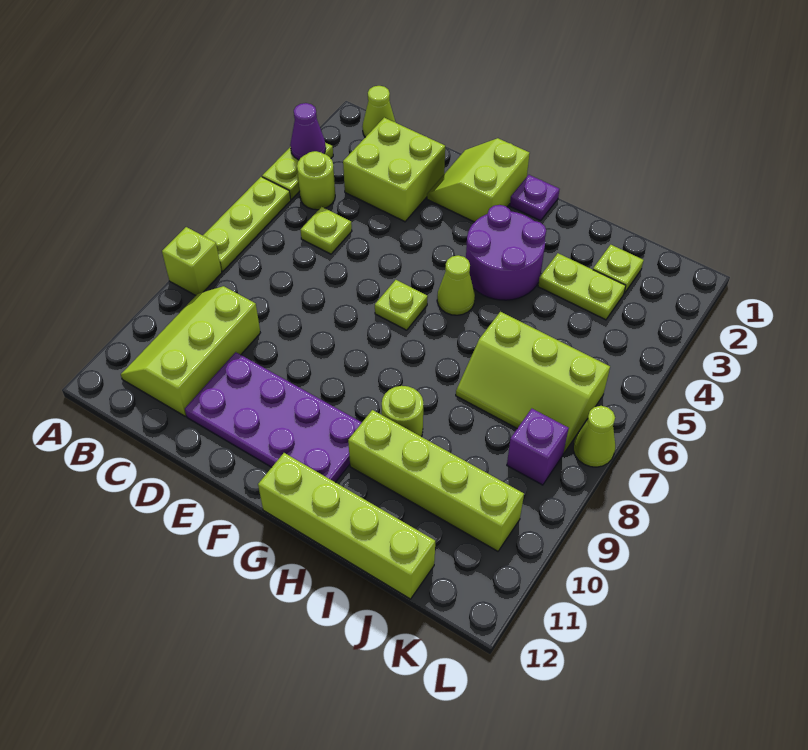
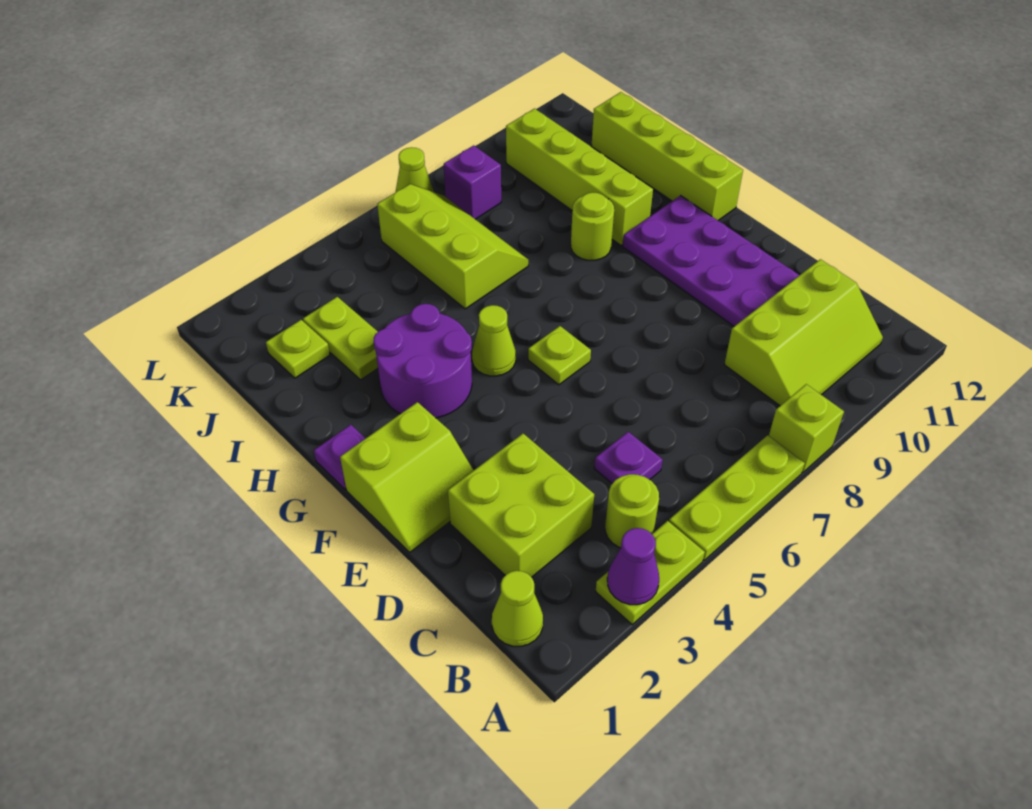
lime 1x1 plate [301,207,352,254] -> purple 1x1 plate [594,432,663,483]

